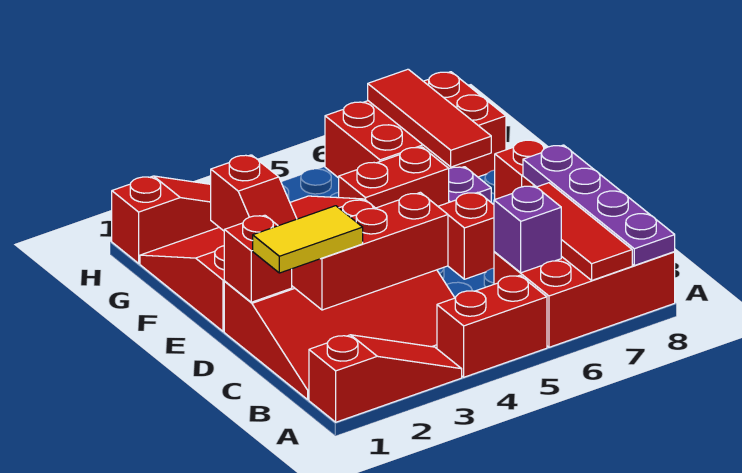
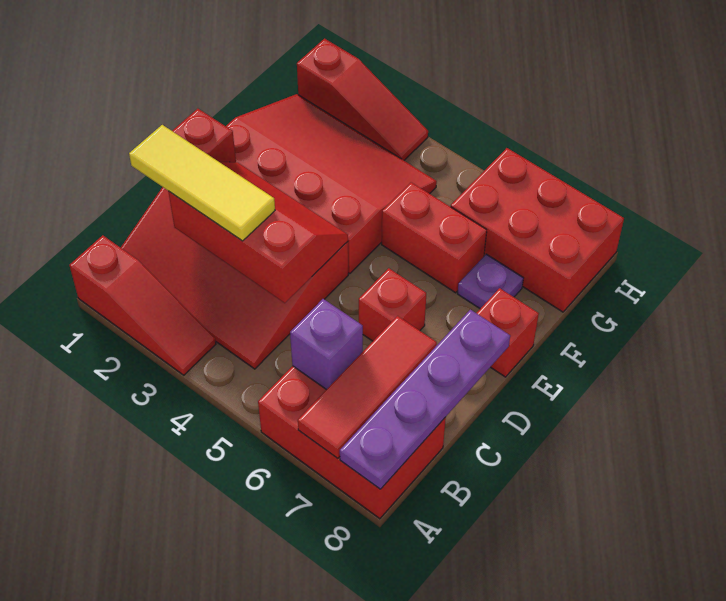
red 1x2 brick [437,275,547,377] -> none
yellow 1x2 tile [253,206,363,273] -> yellow 1x3 tile [129,125,275,241]
red 1x2 slope [211,155,297,231] -> none
red 1x3 tile [368,69,491,167] -> none

